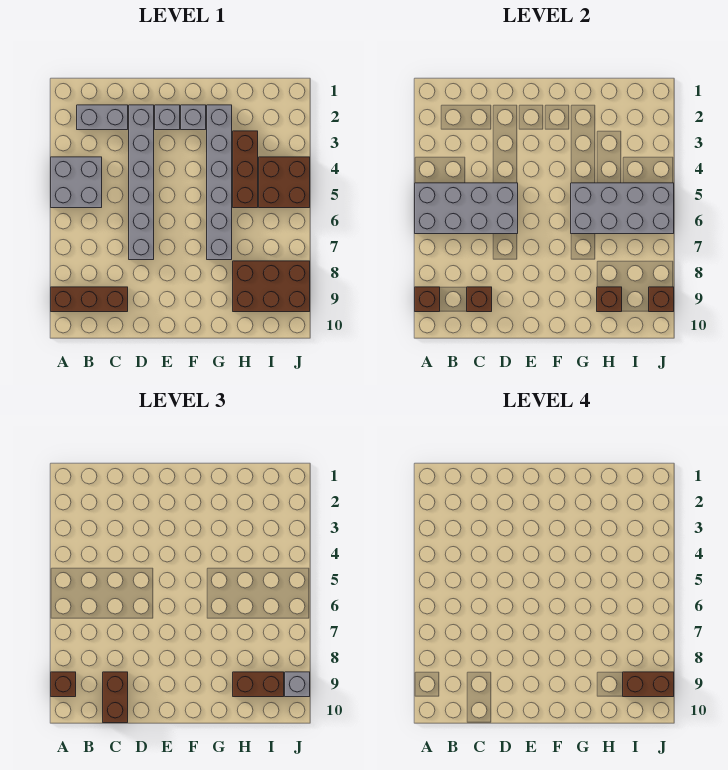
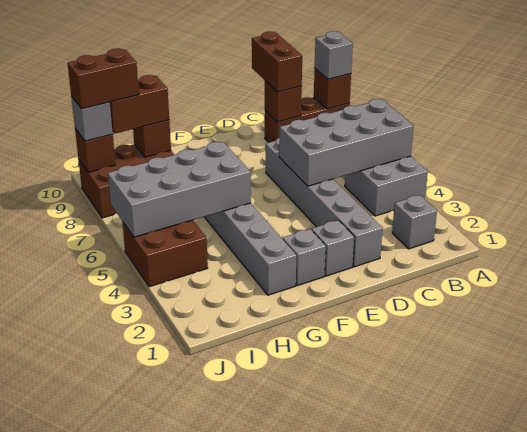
brown 1x1 brick [51,672,76,697] -> grey 1x1 brick [315,31,353,79]
grey 1x2 brick [77,105,128,130] -> grey 1x1 brick [392,195,437,249]
brown 1x3 brick [233,131,258,208] -> none

